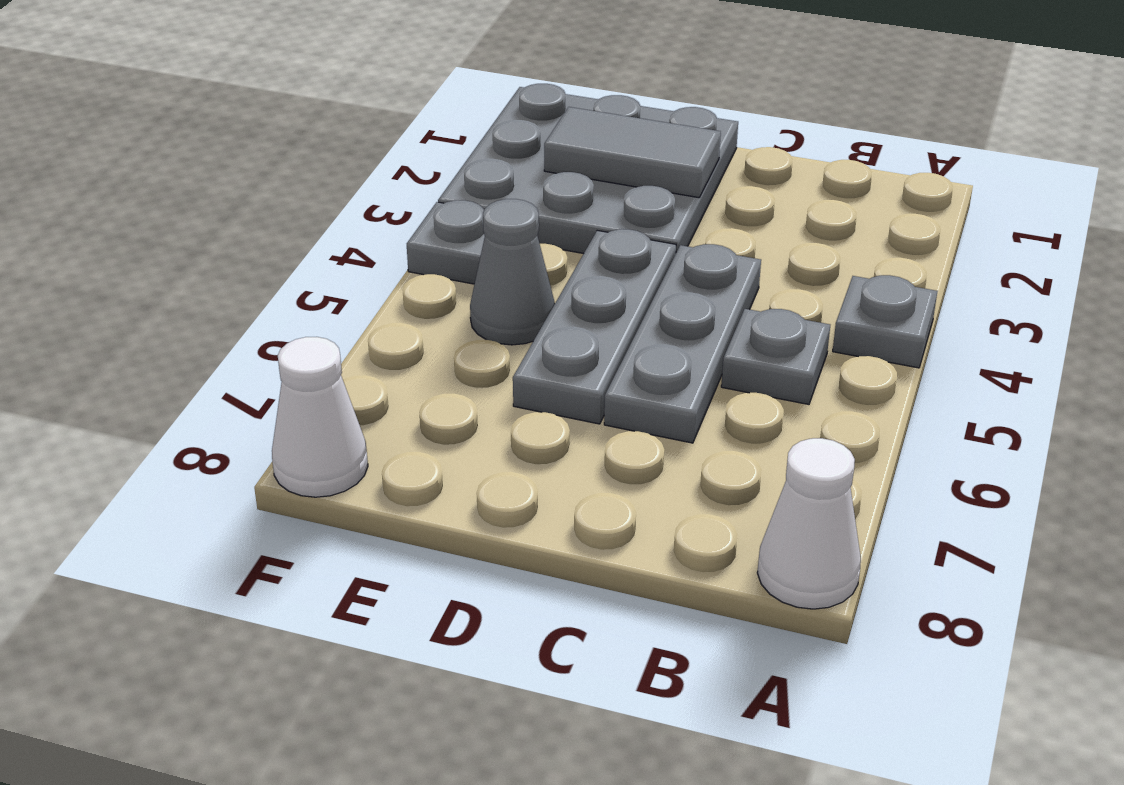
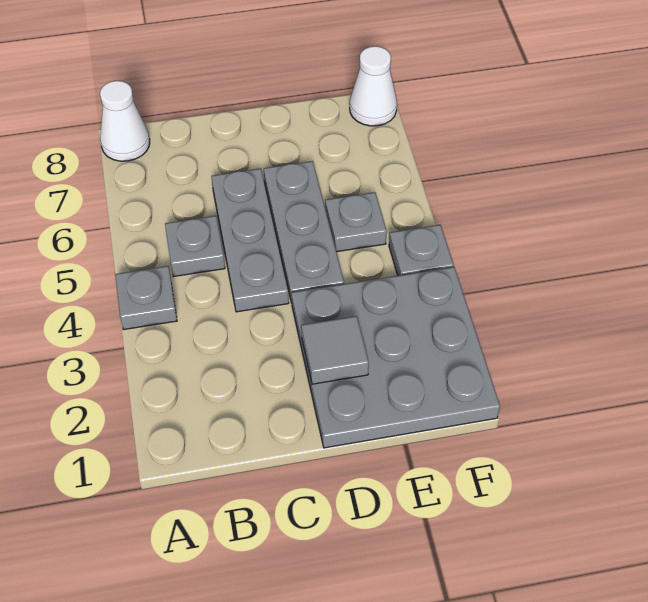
grey 1x2 tile [544,107,721,198] -> grey 1x1 tile [301,316,369,384]
grey 1x1 cone [470,199,555,345] -> grey 1x1 plate [325,192,387,252]

